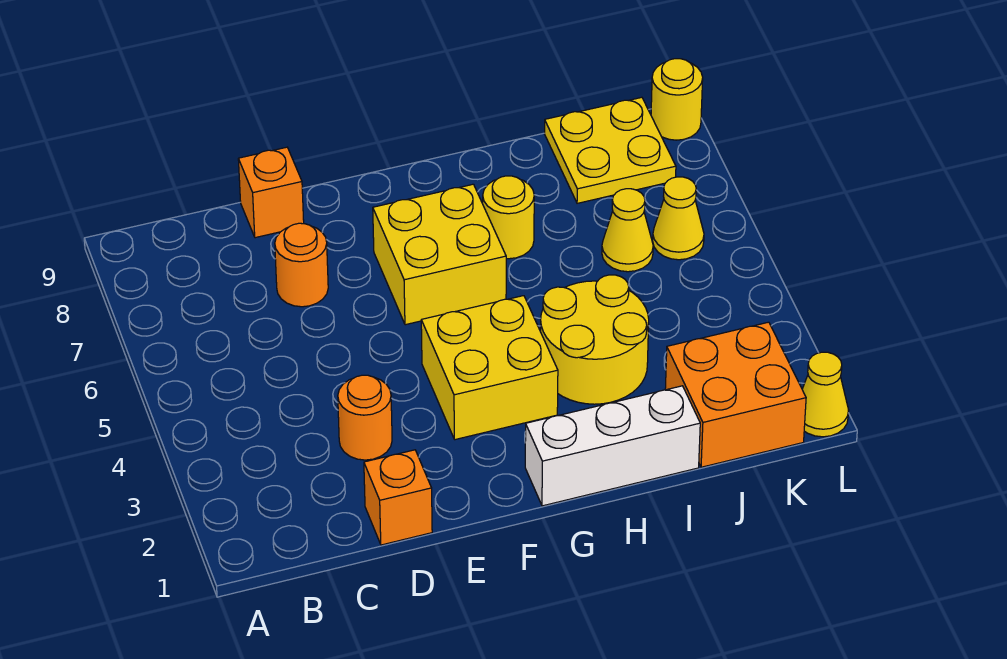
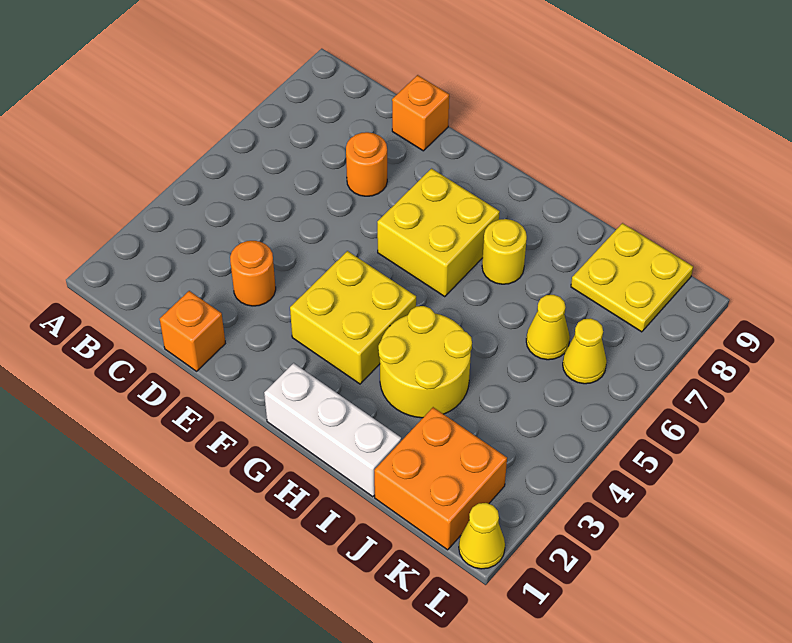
yellow 1x1 round brick [651,59,703,140] -> none

